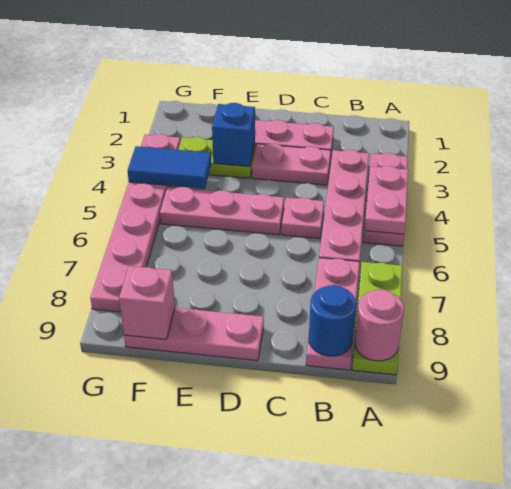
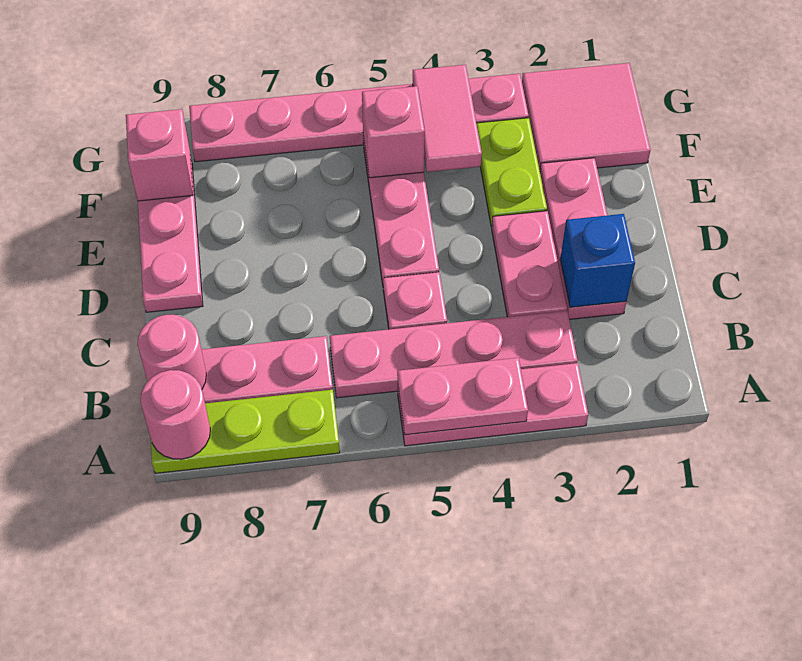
blue 1x1 round brick [309,285,356,356] -> pink 1x1 round brick [138,315,206,389]
blue 1x1 brick [212,103,255,166] -> blue 1x1 brick moved to [560,214,635,307]
none -> pink 2x2 tile [522,63,651,170]
blue 1x2 tile [127,146,211,189] -> pink 1x2 tile [412,65,482,172]
none -> pink 1x1 brick [362,86,425,178]

